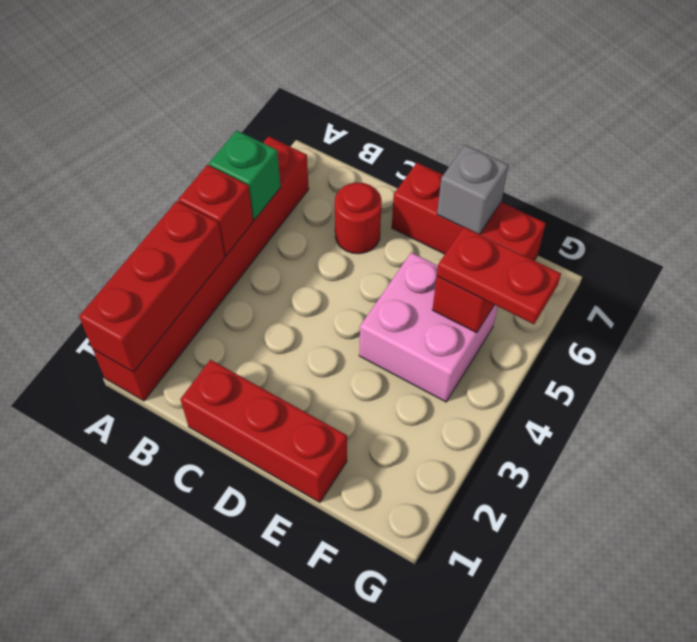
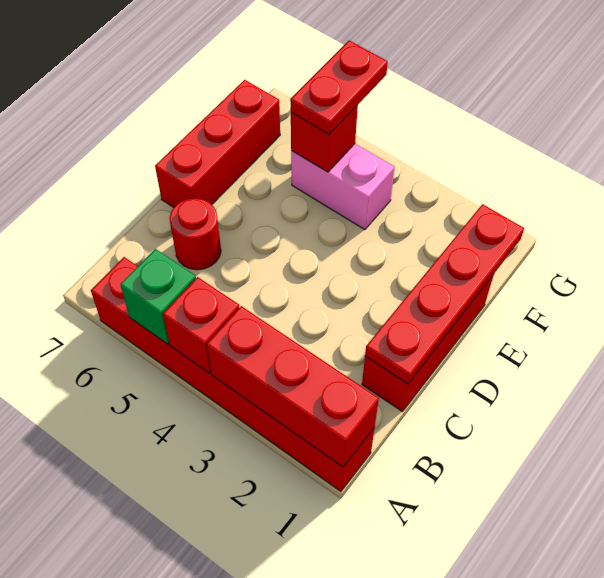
none -> red 1x4 plate [365,204,524,384]
pink 2x2 brick [359,252,498,402] -> pink 1x2 brick [291,144,395,230]
grey 1x1 brick [437,145,509,234] -> none

